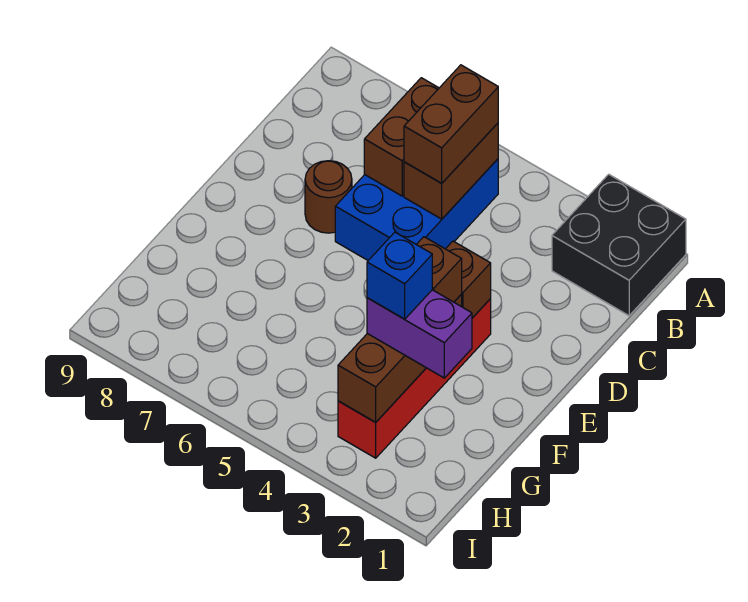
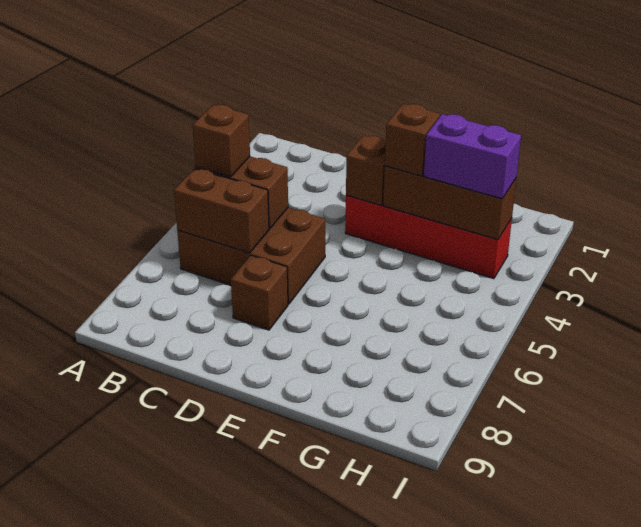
black 2x2 brick [552,174,686,316] -> none
blue 2x3 brick [335,159,498,260] -> brown 2x3 brick [177,208,325,304]
brown 1x2 brick [404,65,498,183] -> brown 1x1 brick [193,105,250,177]
brown 1x1 round brick [305,161,352,233] -> brown 1x1 brick [231,255,288,330]
purple 1x2 brick [367,290,472,378] -> purple 1x2 brick turned to [424,114,521,199]
blue 1x1 brick [367,232,432,319] -> none

